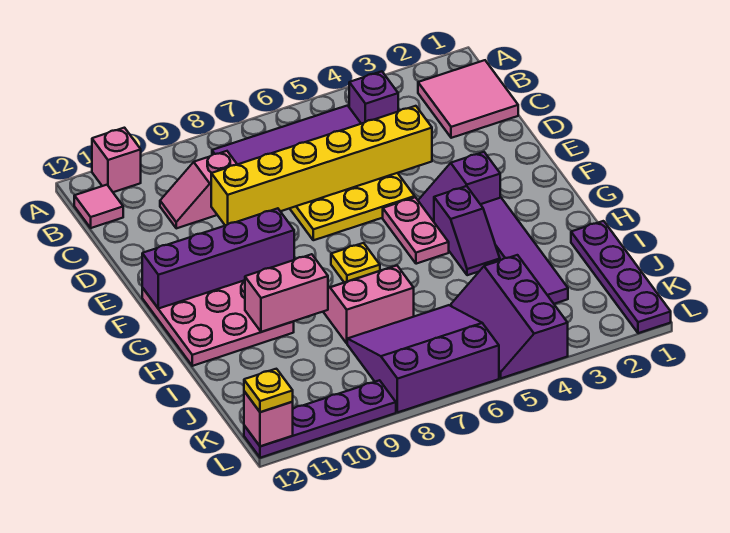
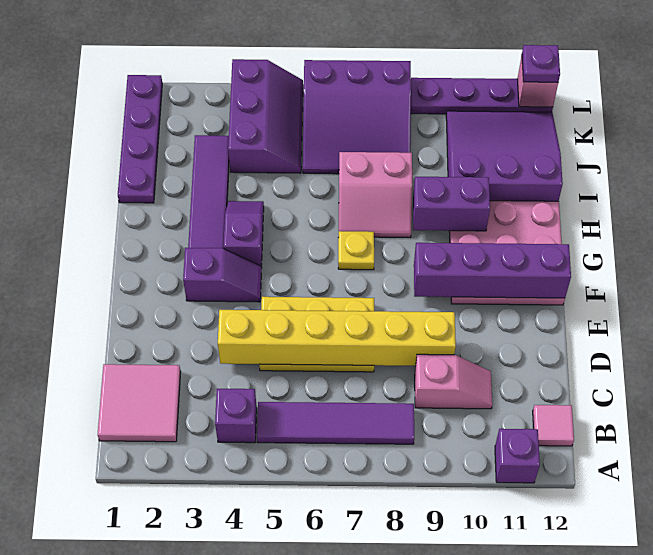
pink 1x1 brick [92,128,141,192] -> purple 1x1 brick [495,429,540,483]
pink 1x2 plate [383,197,449,264] -> none
pink 1x2 brick [245,254,328,332] -> purple 1x2 brick [413,177,490,231]
none -> purple 3x3 slope [446,111,563,201]
yellow 1x1 plate [244,369,293,412] -> purple 1x1 plate [522,45,560,82]

